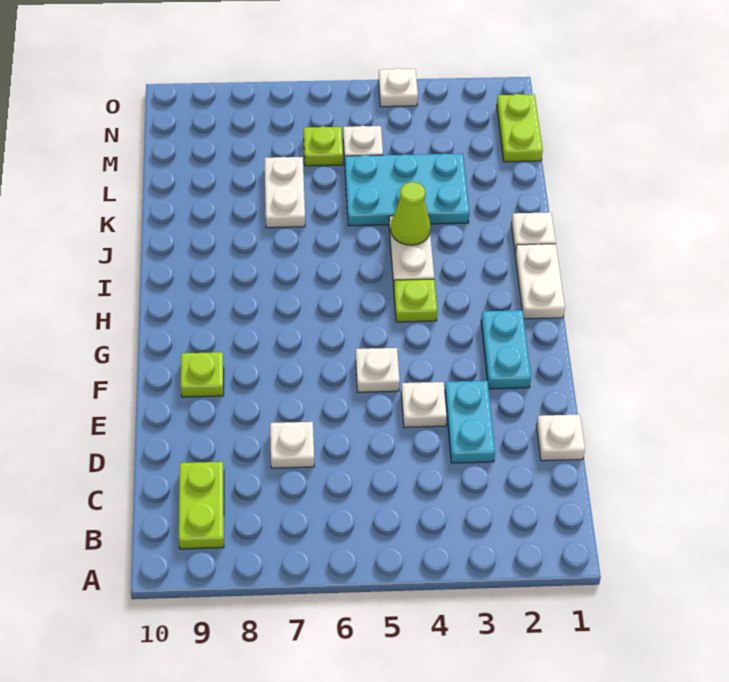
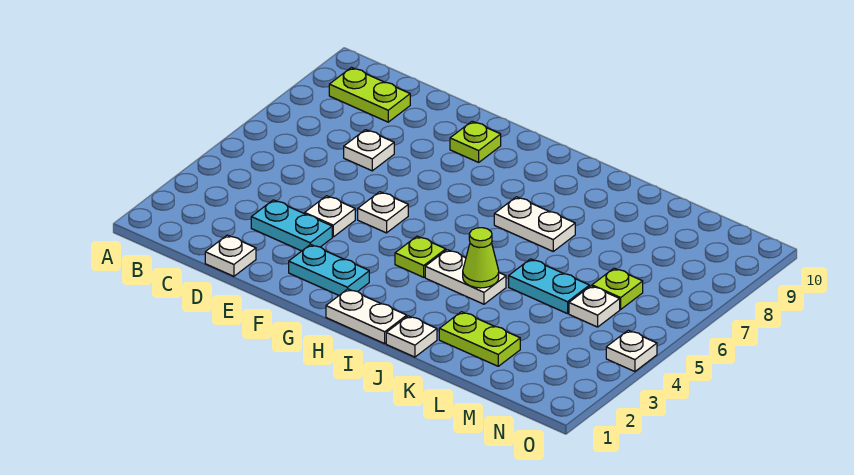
cyan 2x3 plate [345,153,470,226] -> cyan 1x2 plate [509,259,589,314]
white 1x2 plate [265,157,305,228] -> white 1x2 plate moved to [494,197,575,251]
lime 1x2 plate [497,94,543,162] -> lime 1x2 plate moved to [439,312,520,366]

